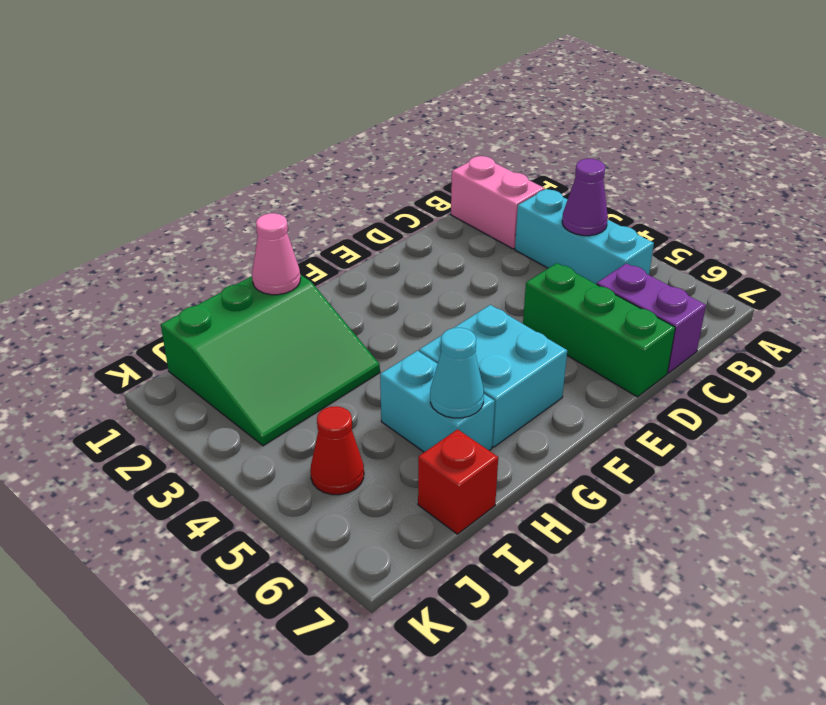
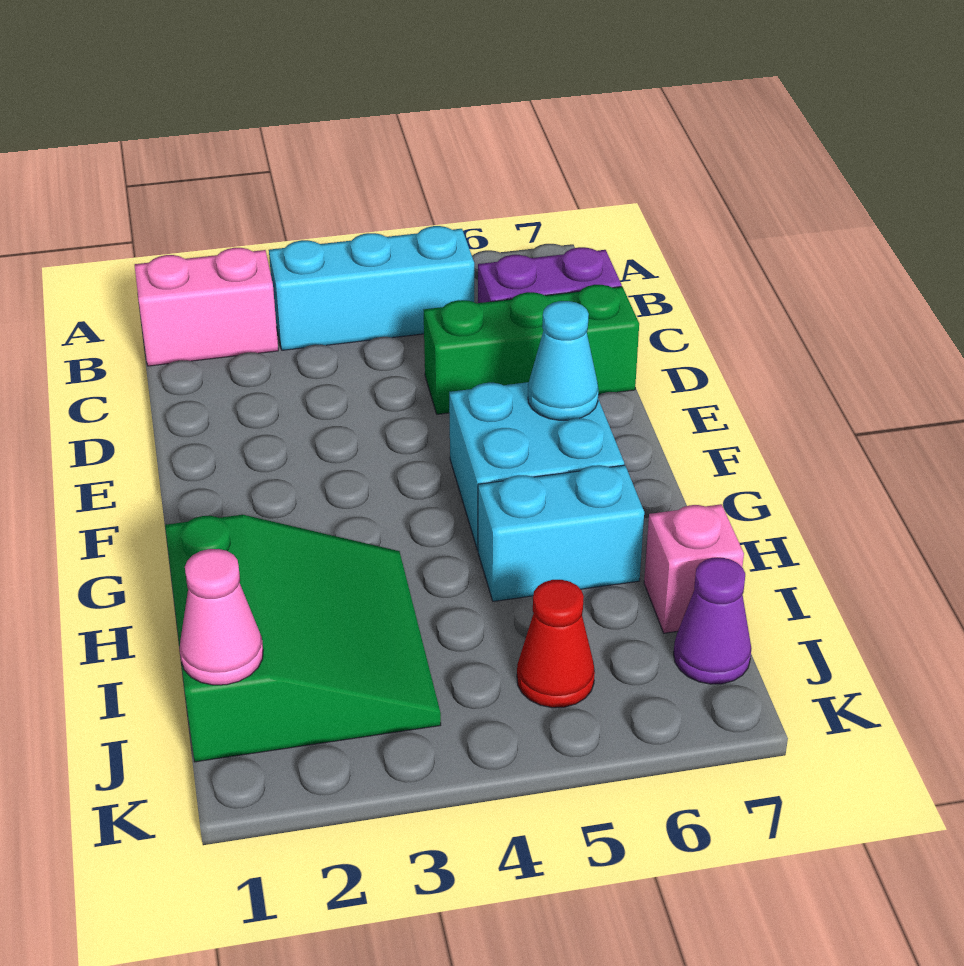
purple 1x1 cone [562,159,608,236] -> purple 1x1 cone moved to [674,558,752,684]
pink 1x1 cone [252,213,301,295] -> pink 1x1 cone moved to [180,549,263,685]
cyan 1x1 cone [430,328,484,418] -> cyan 1x1 cone moved to [528,301,599,420]
red 1x1 brick [418,429,498,534] -> pink 1x1 brick [644,504,744,633]

